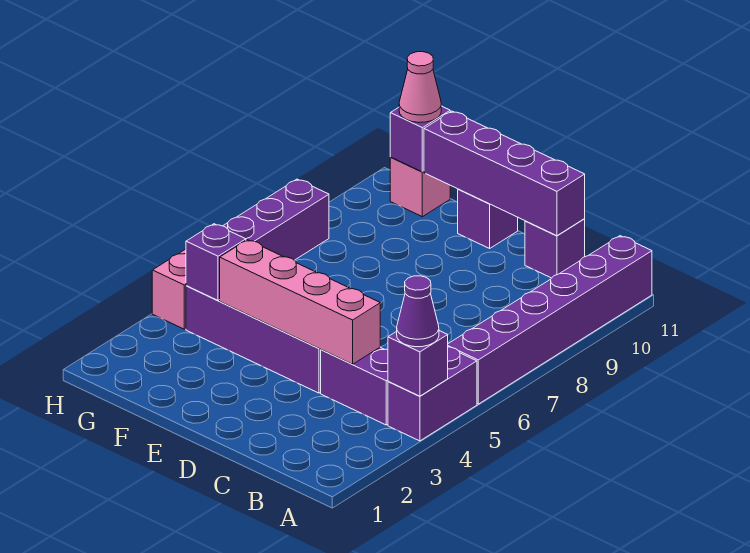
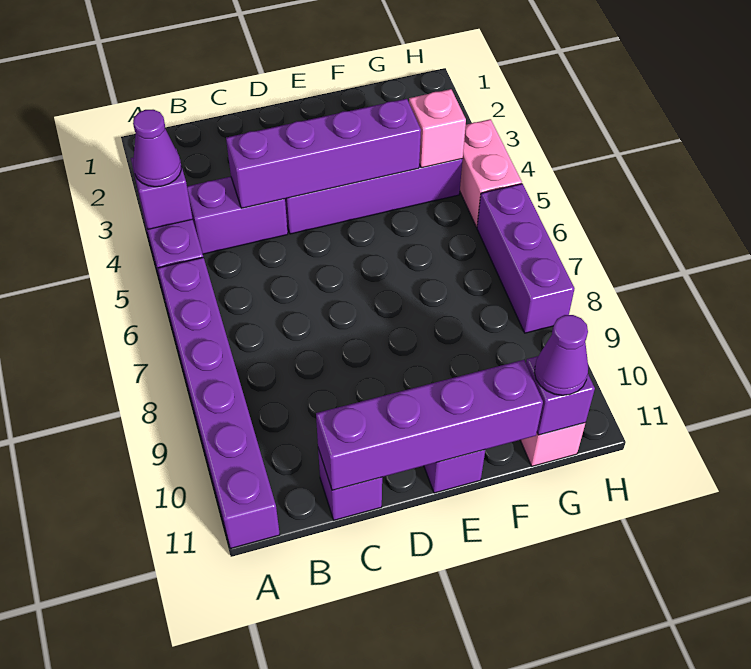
pink 1x4 brick [220,240,380,364] -> purple 1x4 brick [226,99,421,208]
purple 1x1 brick [186,224,246,300] -> pink 1x1 brick [409,89,466,168]
pink 1x1 cone [399,52,441,123] -> purple 1x1 cone [534,315,588,395]

